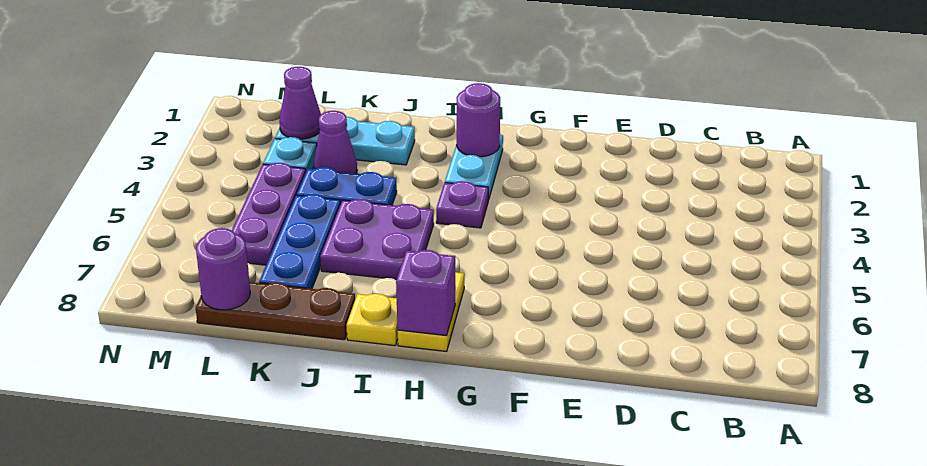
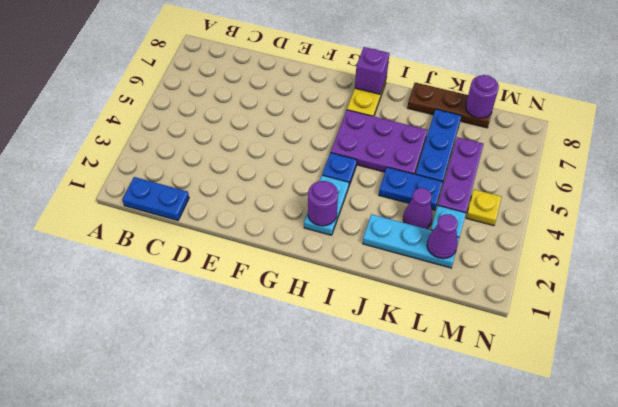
none -> blue 1x2 plate [122,177,189,220]
purple 1x1 plate [436,181,488,228] -> blue 1x1 plate [322,153,357,186]
purple 2x2 plate [320,199,434,280] -> purple 2x3 plate [331,110,427,174]
yellow 1x1 plate [346,294,398,346] -> yellow 1x1 plate moved to [466,190,502,226]

